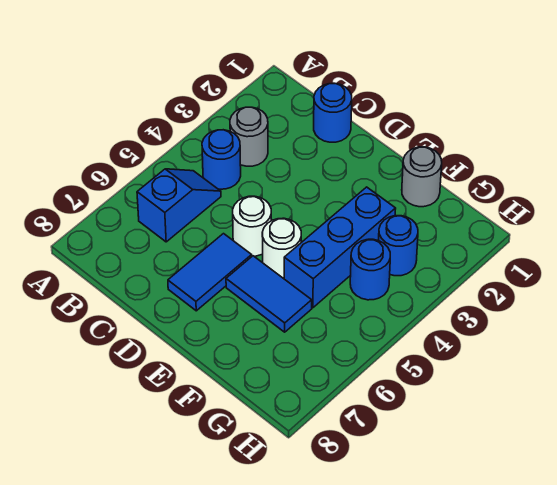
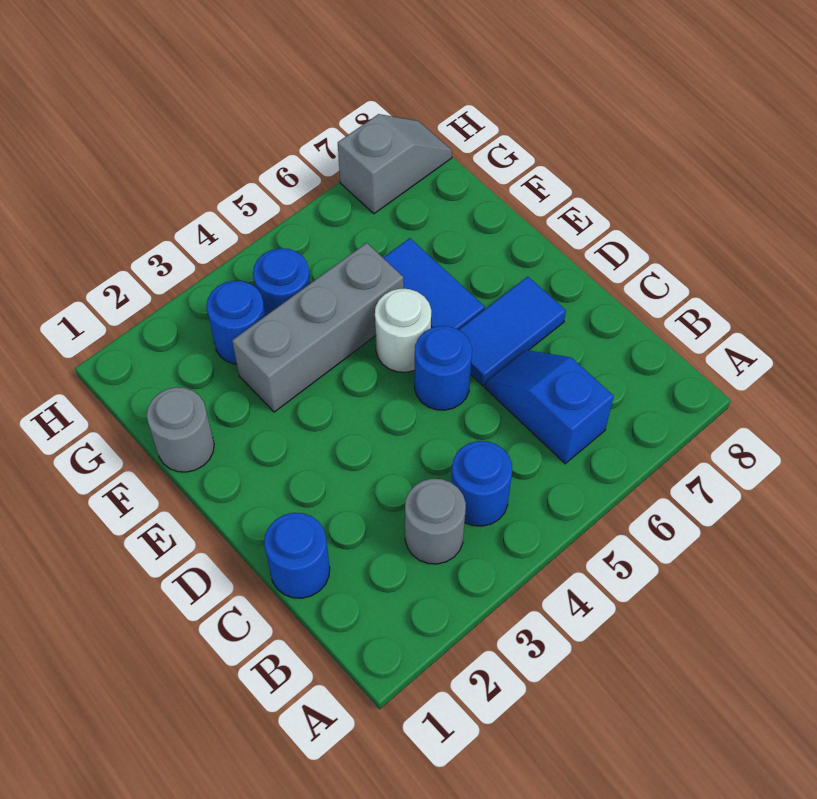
blue 1x2 slope [137,169,221,242] -> blue 1x2 slope turned to [485,350,614,464]
white 1x1 round brick [233,196,271,256] -> blue 1x1 round brick [414,326,472,410]
blue 1x3 brick [284,187,396,308] -> grey 1x3 brick [232,243,404,412]
none -> grey 1x2 slope [338,114,452,214]

